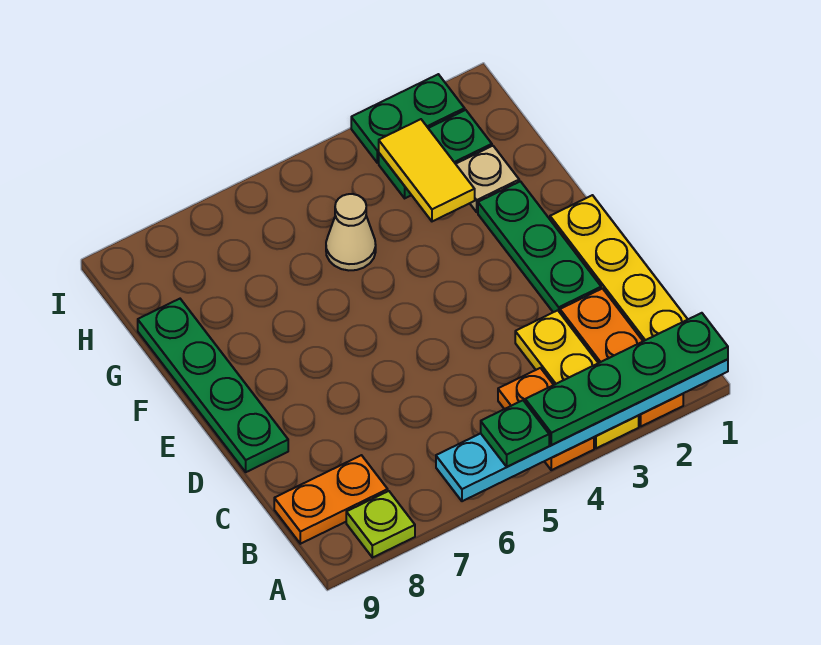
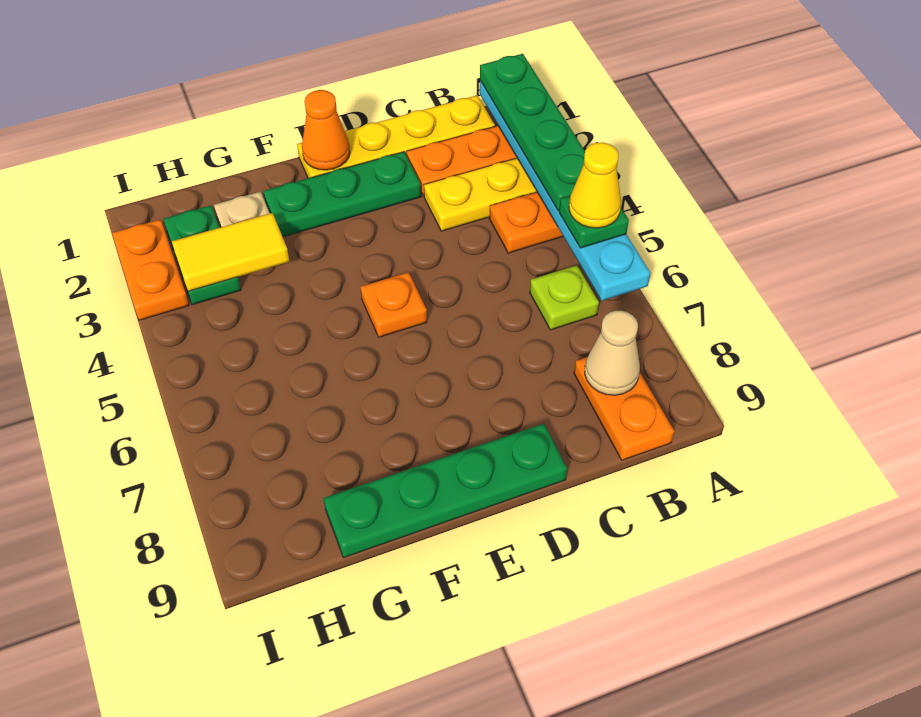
none -> yellow 1x1 cone [569,142,621,228]
lime 1x1 plate [346,491,415,558] -> lime 1x1 plate moved to [530,265,599,330]
none -> orange 1x1 cone [302,90,350,170]
none -> orange 1x1 plate [361,272,427,337]
tan 1x1 cone [326,194,376,270] -> tan 1x1 cone moved to [585,311,640,395]
green 1x2 plate [351,74,465,163] -> orange 1x2 plate [112,219,189,320]

